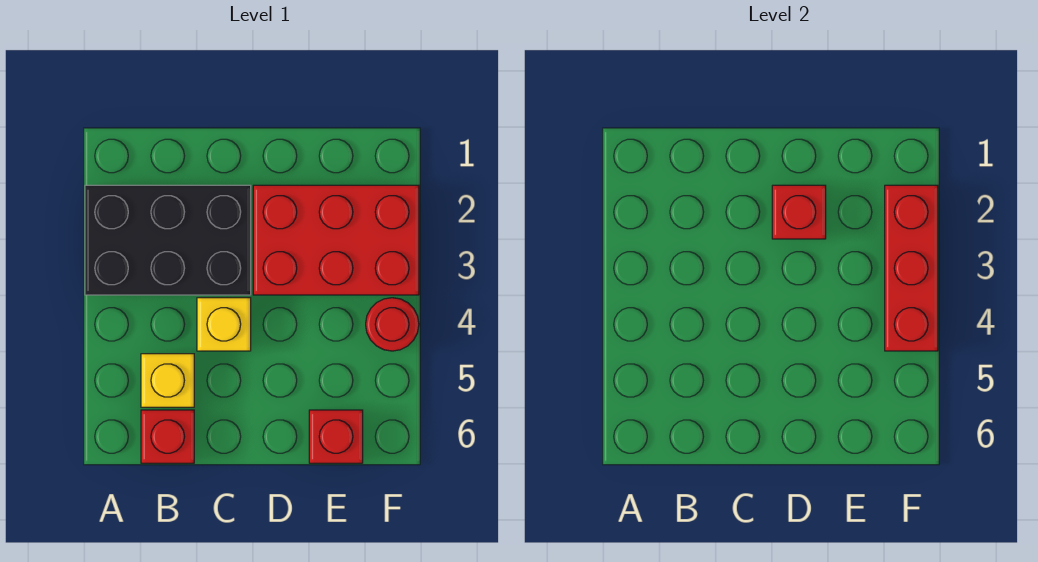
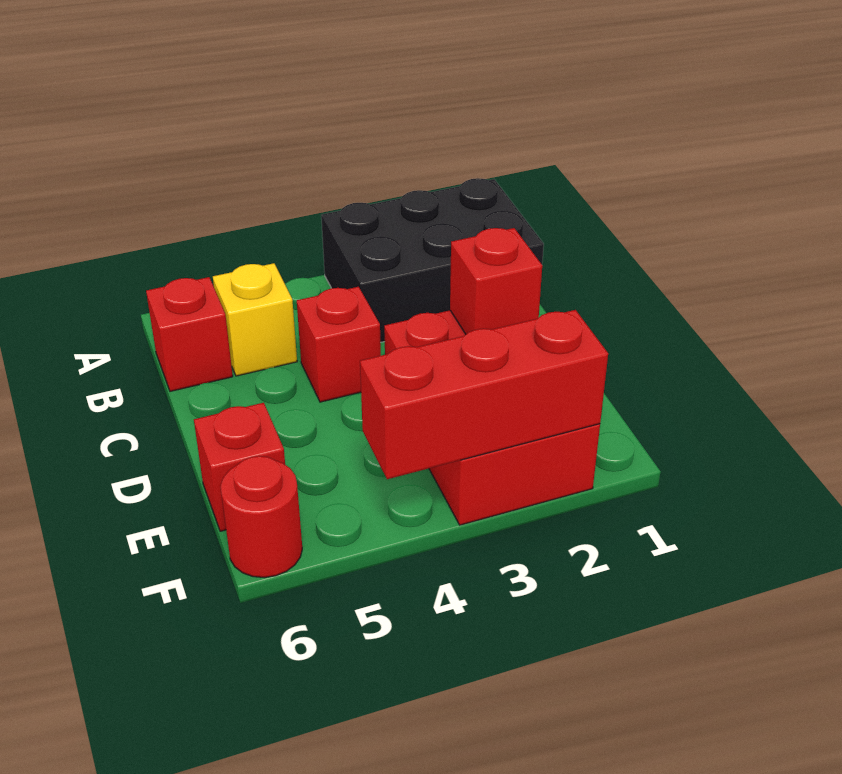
black 2x3 brick [85,185,251,295] -> black 2x3 brick turned to [321,178,544,342]
yellow 1x1 brick [197,298,251,351] -> red 1x1 brick [297,287,381,402]
red 1x1 round brick [366,298,419,351] -> red 1x1 round brick moved to [220,456,302,578]

